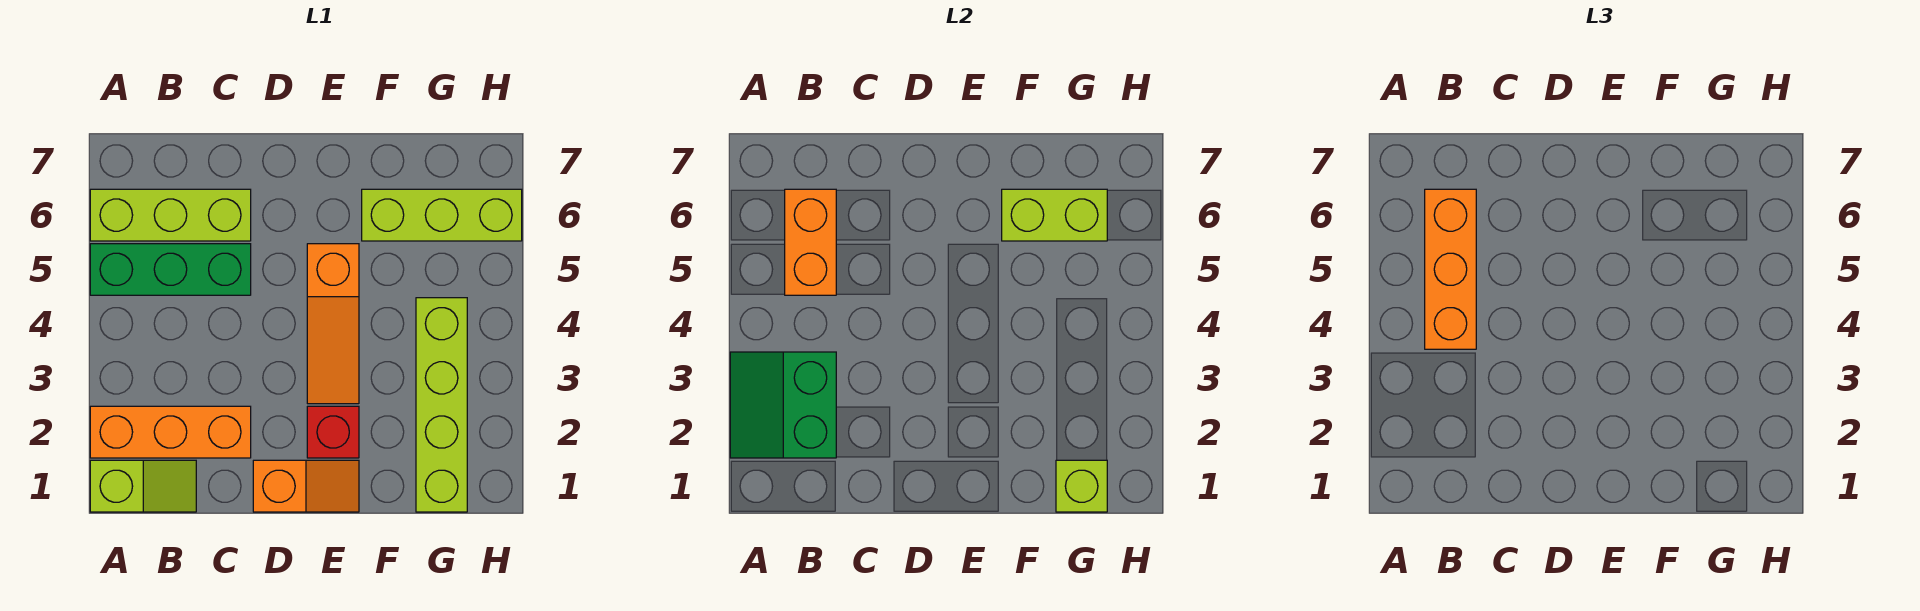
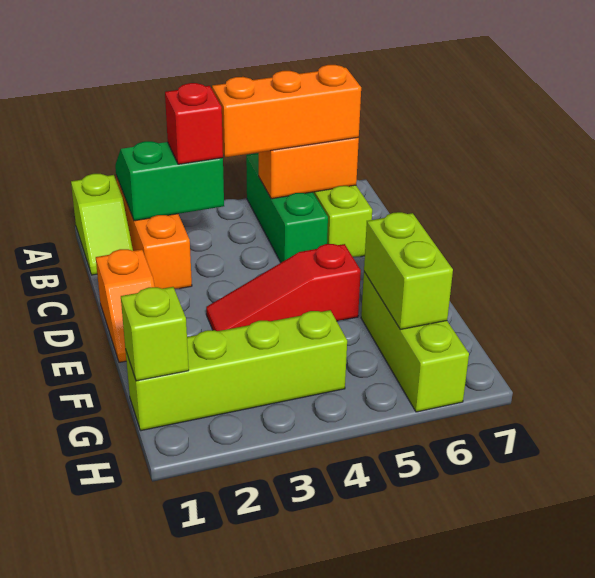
red 1x1 brick [307,406,359,458] -> red 1x1 brick moved to [165,83,223,164]
orange 1x3 slope [307,244,359,404] -> red 1x3 slope [206,244,361,331]

